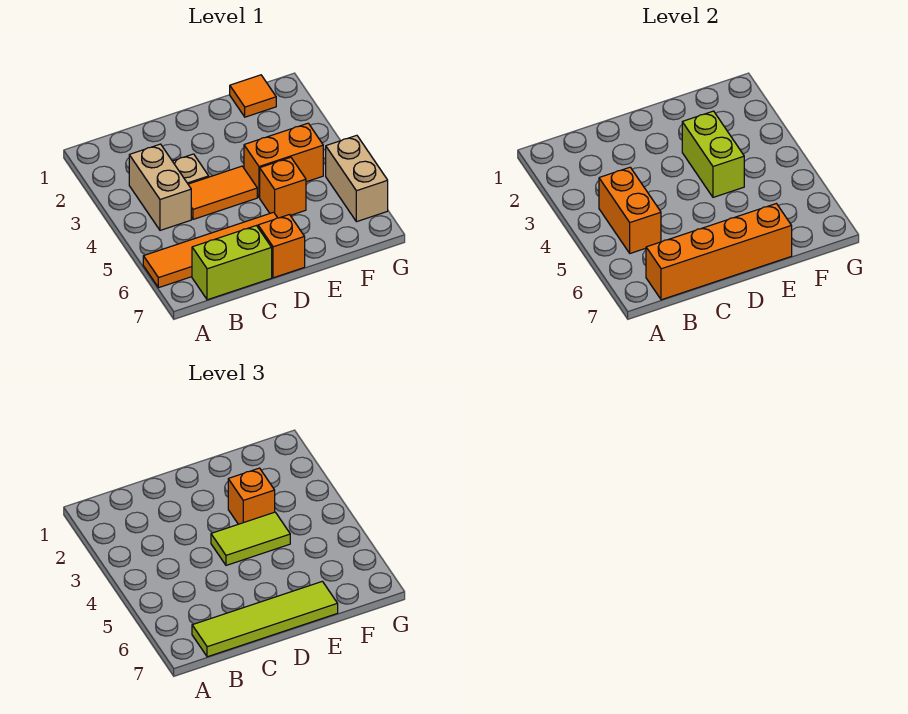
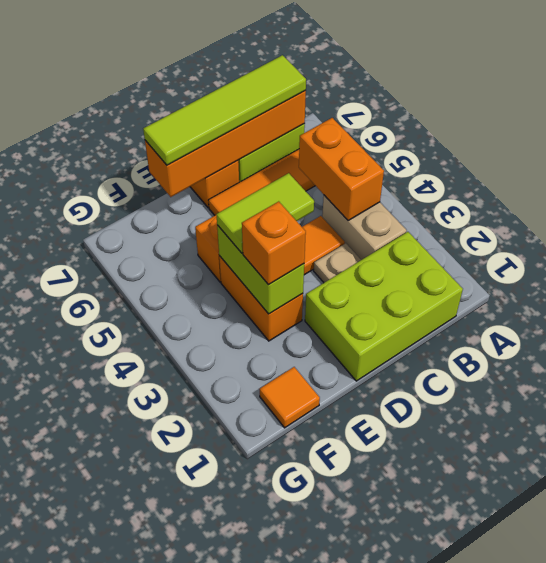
none -> lime 2x3 brick [305,232,463,381]
orange 1x2 brick [244,123,323,197] -> orange 1x2 brick turned to [219,256,303,341]
tan 1x2 brick [326,135,388,222] -> none

